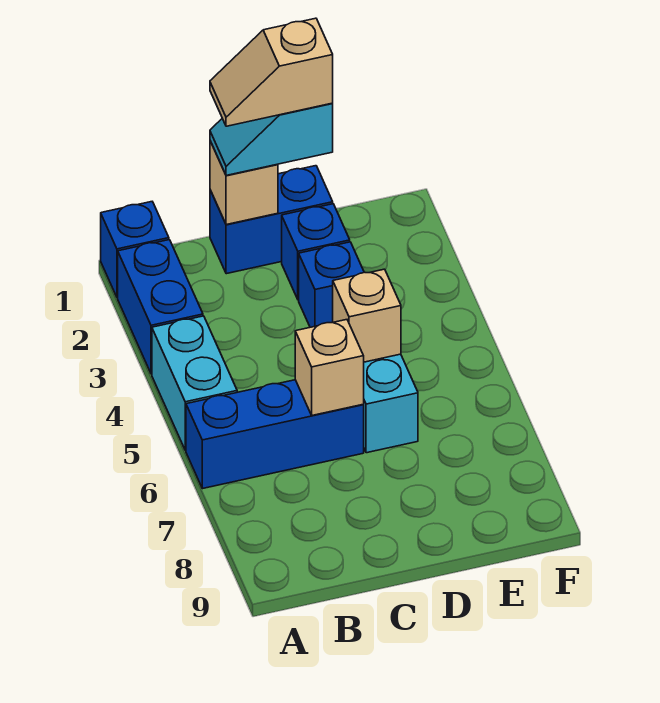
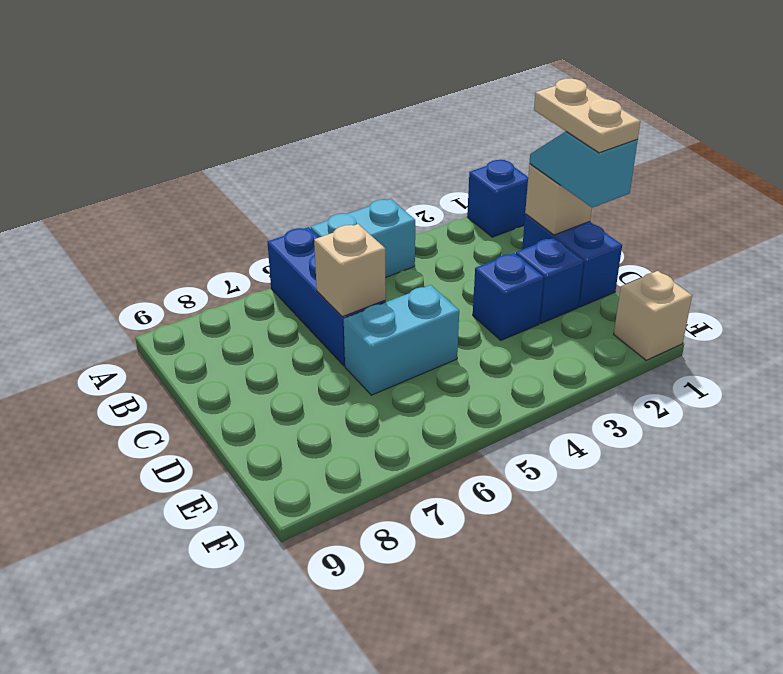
blue 1x2 brick [118,240,203,374] -> none
tan 1x2 slope [210,18,333,126] -> tan 1x2 plate [534,79,640,153]
tan 1x1 brick [333,269,401,362] -> tan 1x1 brick moved to [614,271,692,360]

